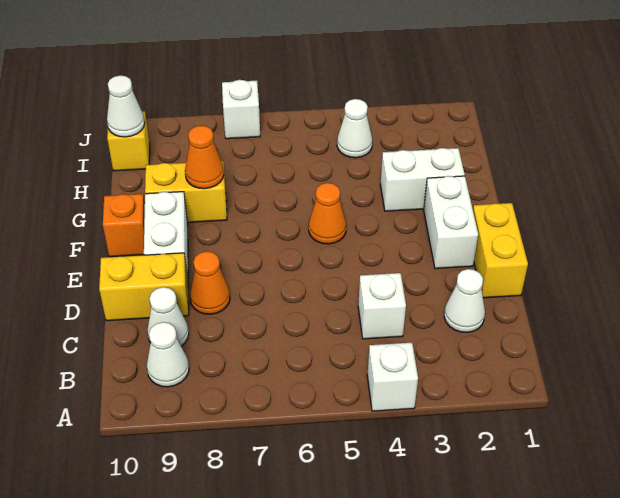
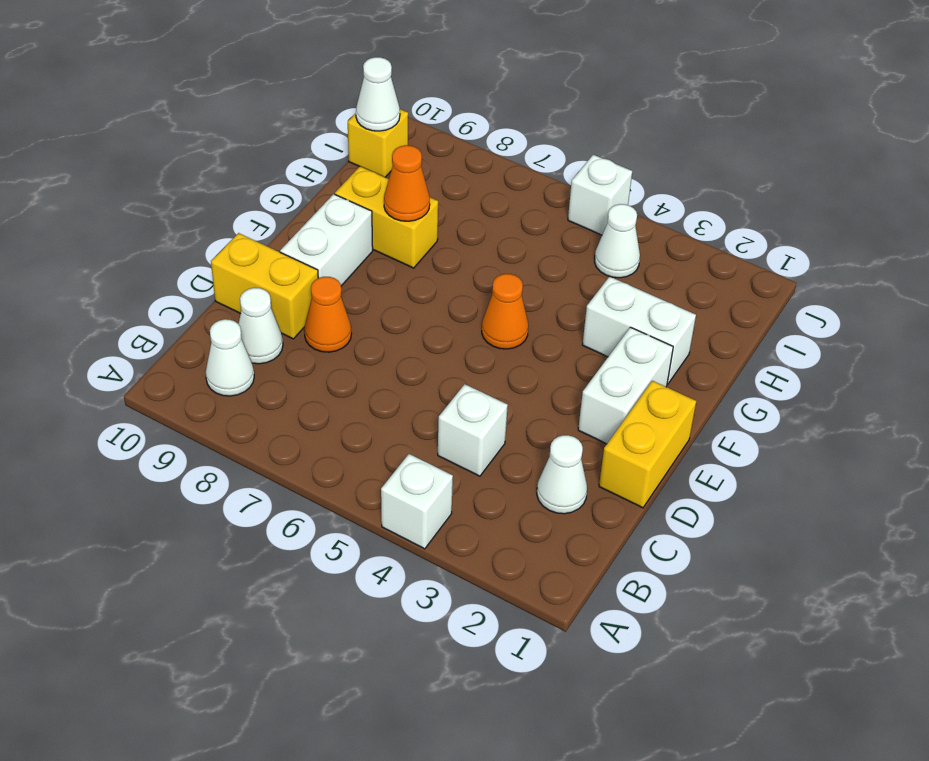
orange 1x1 brick [103,194,145,257] -> none
white 1x1 brick [222,80,260,139] -> white 1x1 brick moved to [568,155,632,235]

